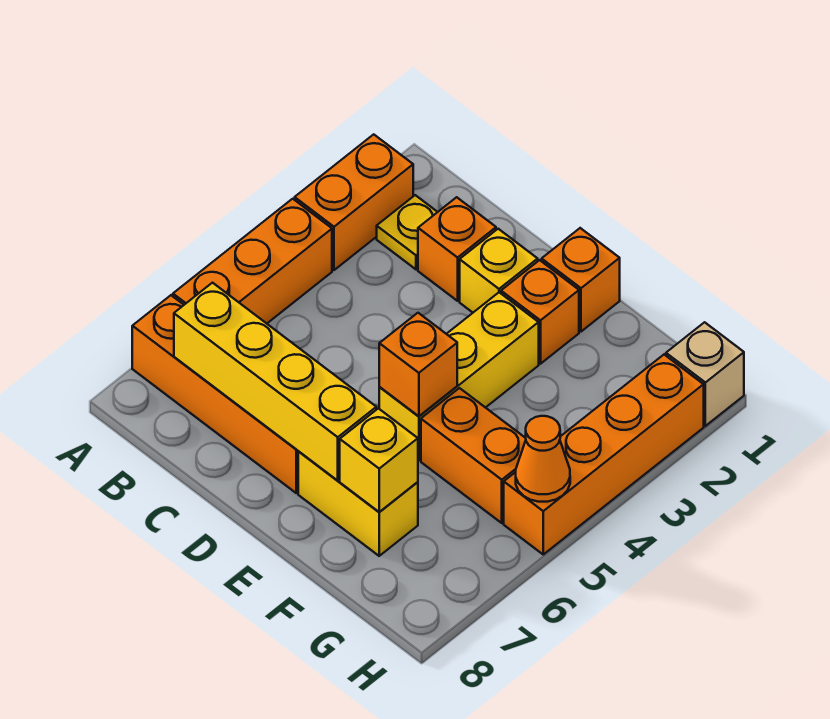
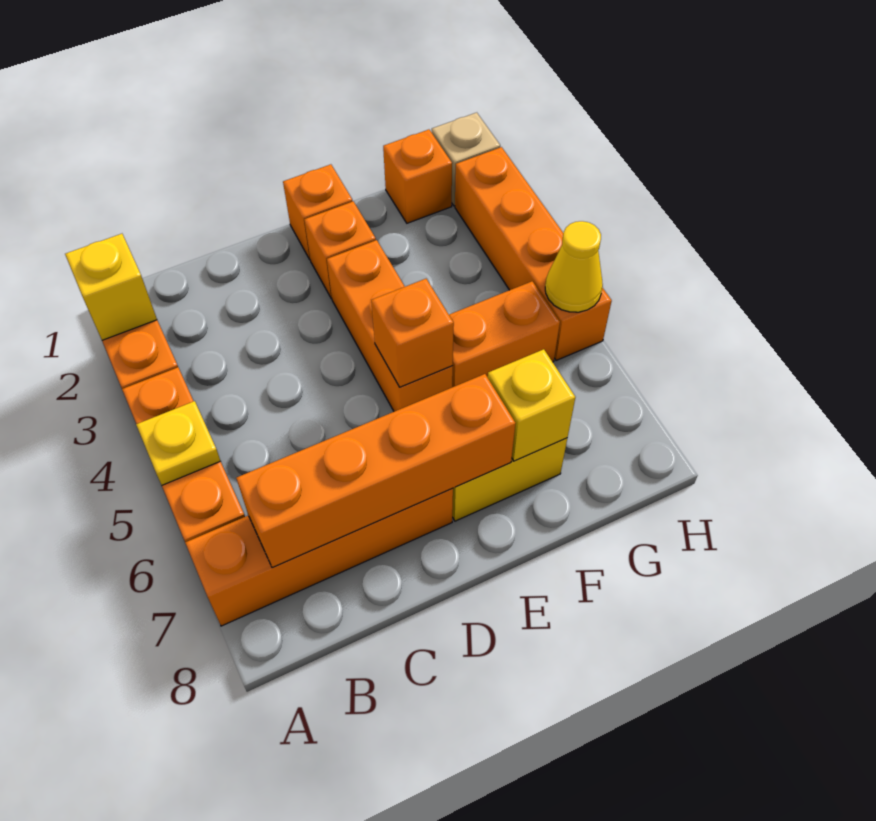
yellow 1x1 plate [377,195,437,269] -> yellow 1x1 plate moved to [136,401,220,485]
yellow 1x4 brick [174,283,376,480] -> orange 1x4 brick [236,374,516,568]
orange 1x1 brick [418,197,496,301] -> orange 1x1 brick moved to [383,130,452,223]
yellow 1x1 brick [460,229,538,312] -> yellow 1x1 brick moved to [65,234,157,340]
yellow 1x3 brick [379,292,539,460] -> orange 1x3 brick [327,240,453,412]
orange 1x1 cone [516,416,570,502] -> yellow 1x1 cone [545,221,603,312]

